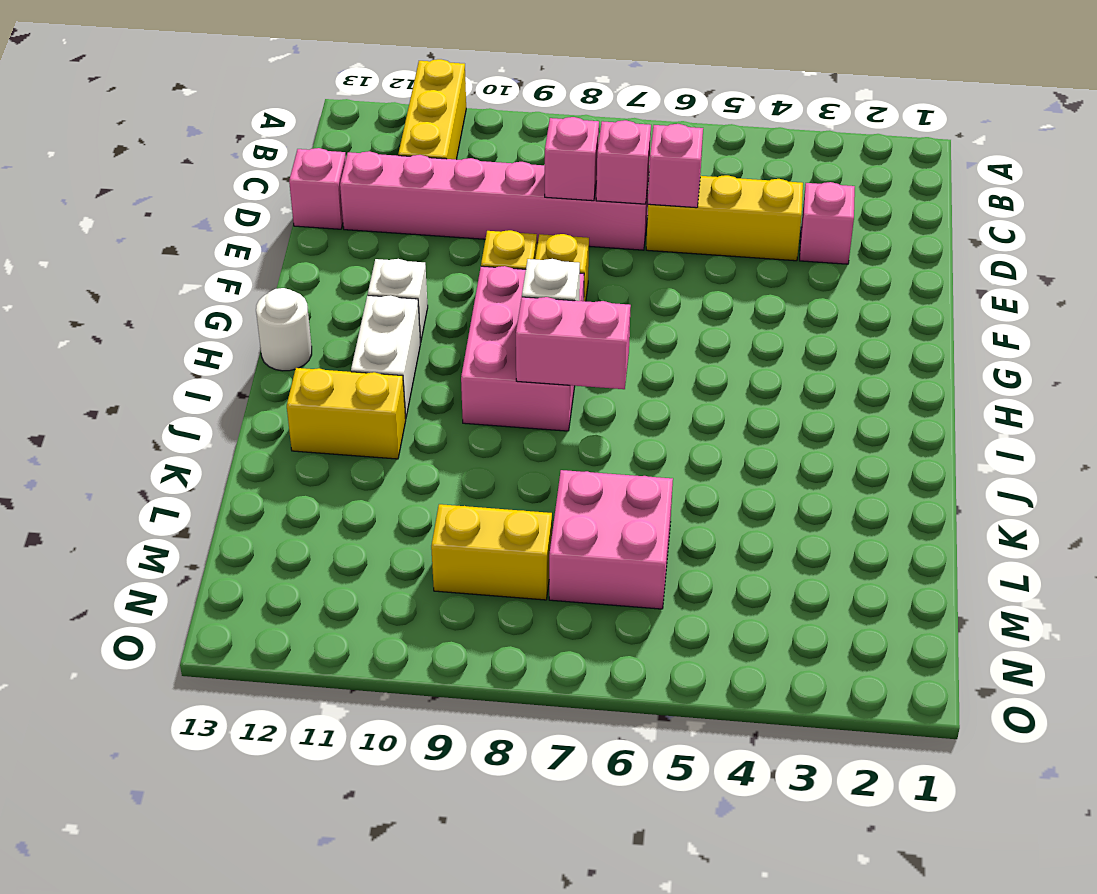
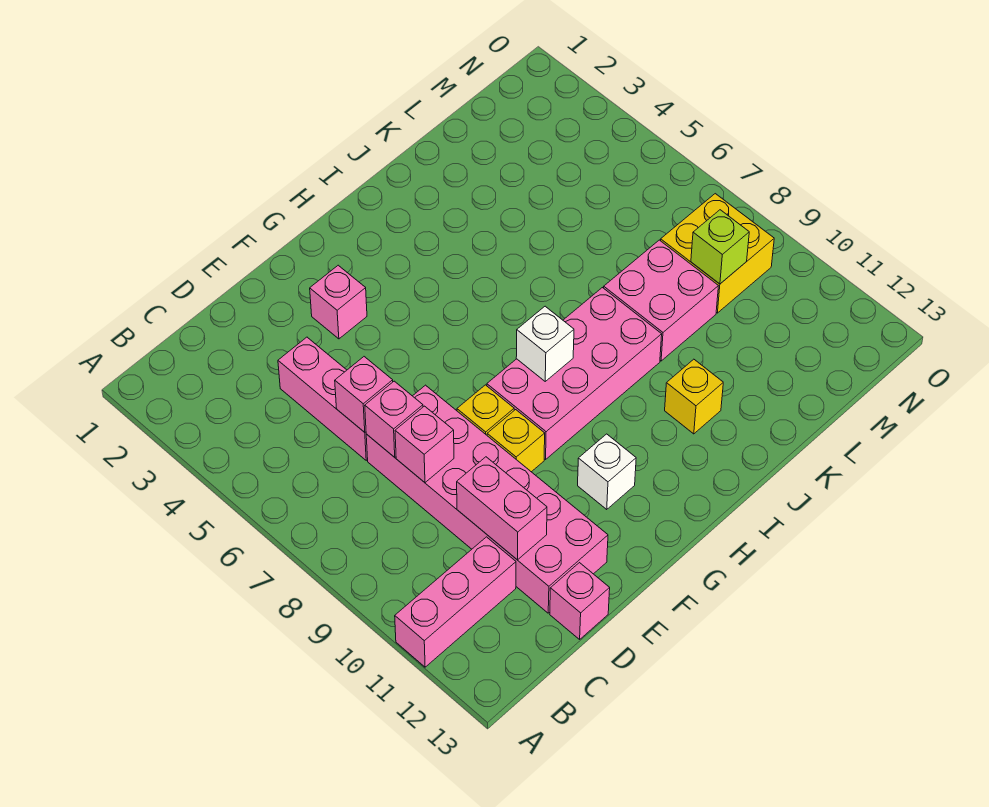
yellow 1x3 brick [398,59,466,159] -> pink 1x3 brick [395,537,516,667]
pink 1x1 brick [800,182,855,264] -> pink 1x1 brick moved to [310,265,367,339]
yellow 1x3 brick [646,175,803,261] -> pink 1x3 brick [278,337,368,460]
pink 1x6 brick [340,151,649,250] -> pink 2x6 brick [366,385,608,613]
pink 2x3 brick [461,266,584,431] -> pink 2x4 brick [487,288,662,459]
white 1x2 brick [351,295,420,419] -> none
white 1x1 round brick [256,288,312,371] -> none
pink 1x2 brick [516,297,631,389] -> pink 1x2 brick moved to [457,457,547,560]
yellow 1x2 brick [287,368,406,459] -> yellow 1x1 brick [665,359,723,434]
pink 2x2 brick [549,470,673,609] -> pink 2x2 brick moved to [604,240,718,361]
yellow 1x2 brick [431,504,552,600] -> yellow 2x2 brick [661,194,774,313]
none -> lime 1x1 brick [691,210,749,284]

